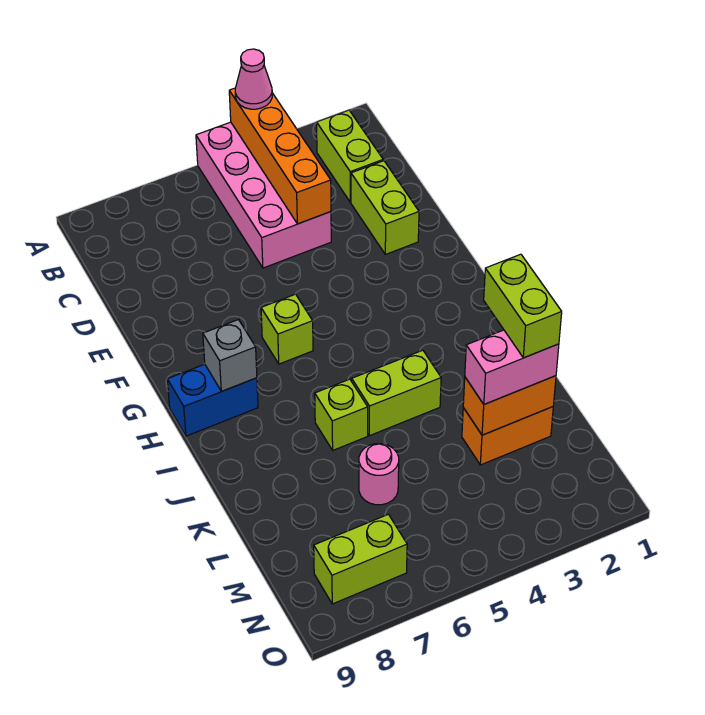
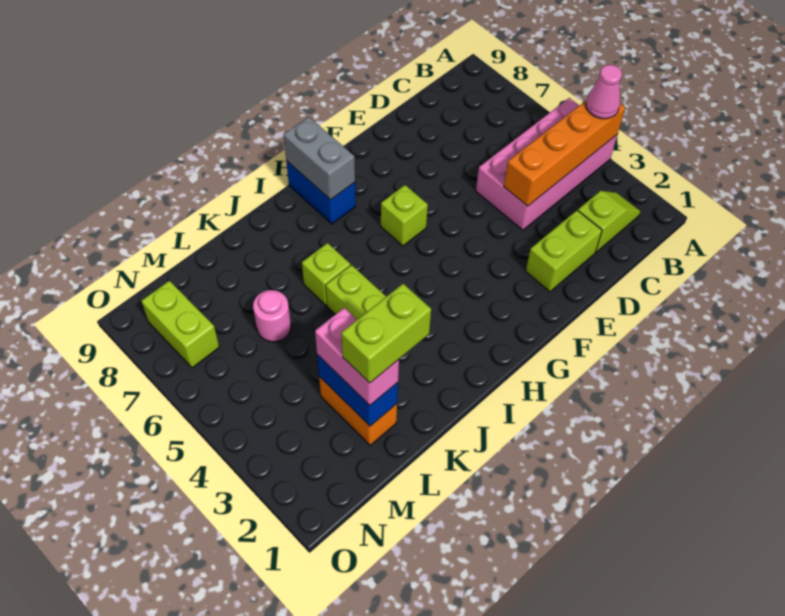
lime 1x2 brick [317,110,383,202] -> lime 1x2 slope [578,191,641,252]
grey 1x1 brick [203,320,257,391] -> grey 1x2 brick [283,117,355,200]
orange 1x2 brick [463,376,556,435] -> blue 1x2 brick [317,355,398,426]

